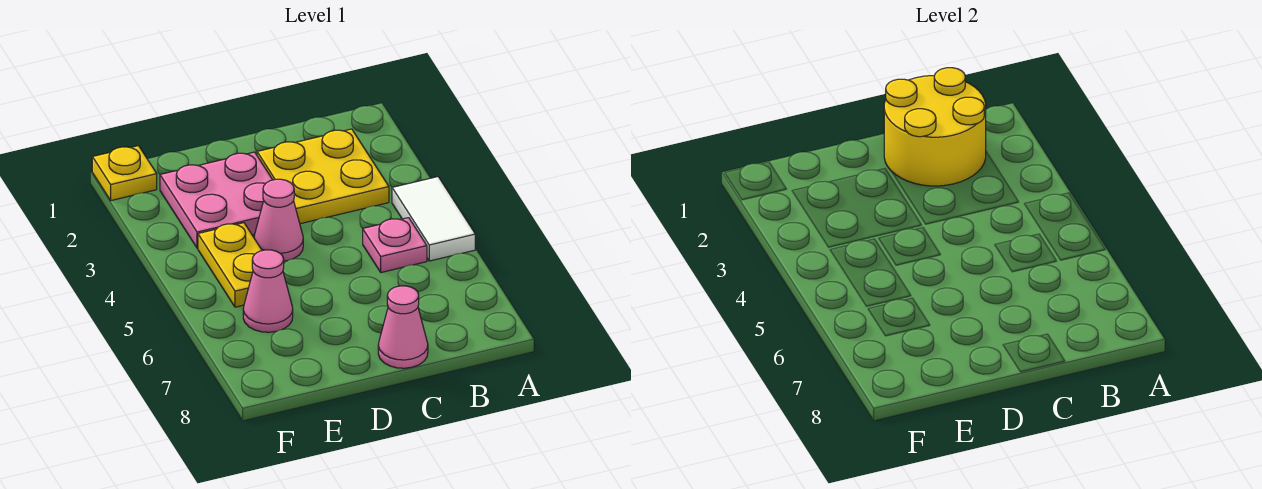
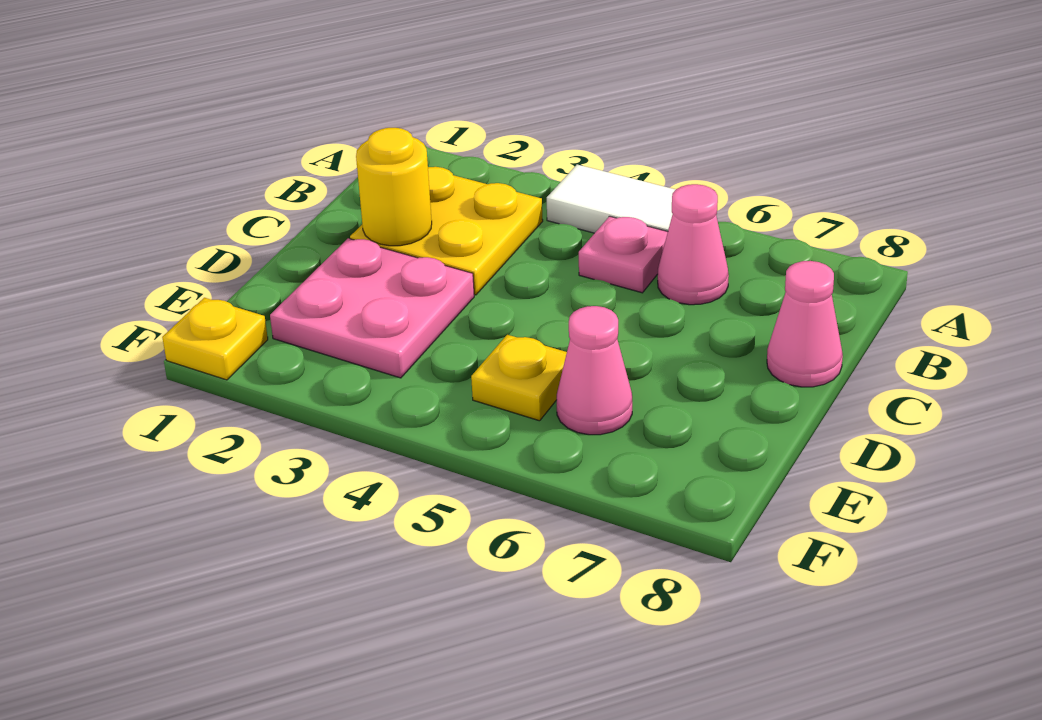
yellow 2x2 round brick [884,68,986,186] -> yellow 1x1 round brick [356,128,432,246]
pink 1x1 cone [254,179,303,261] -> pink 1x1 cone moved to [658,184,729,305]
yellow 1x2 plate [198,223,262,307] -> yellow 1x1 plate [471,335,567,421]

